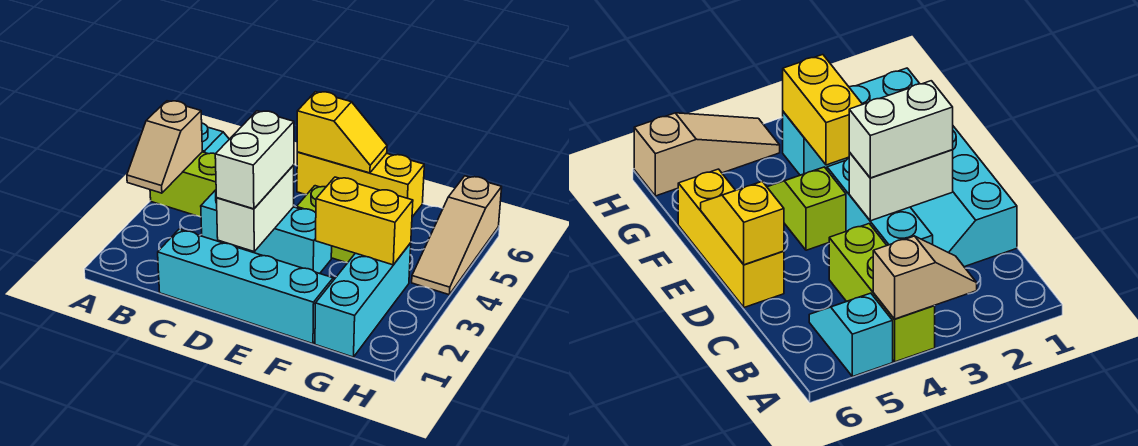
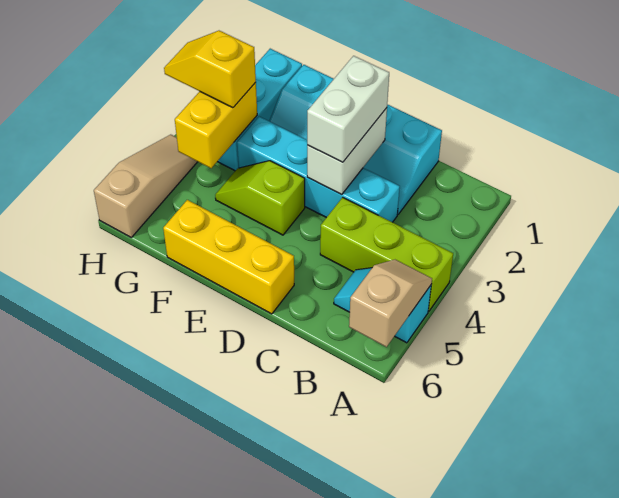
tan 1x2 slope [127,101,202,193] -> tan 1x2 slope moved to [349,260,432,347]
cyan 1x3 brick [201,190,332,274] -> cyan 1x4 brick [237,117,400,222]
yellow 1x2 slope [297,92,387,173] -> yellow 1x2 slope moved to [164,31,256,108]
yellow 1x2 brick [316,177,413,265] -> yellow 1x2 brick turned to [175,82,257,168]

